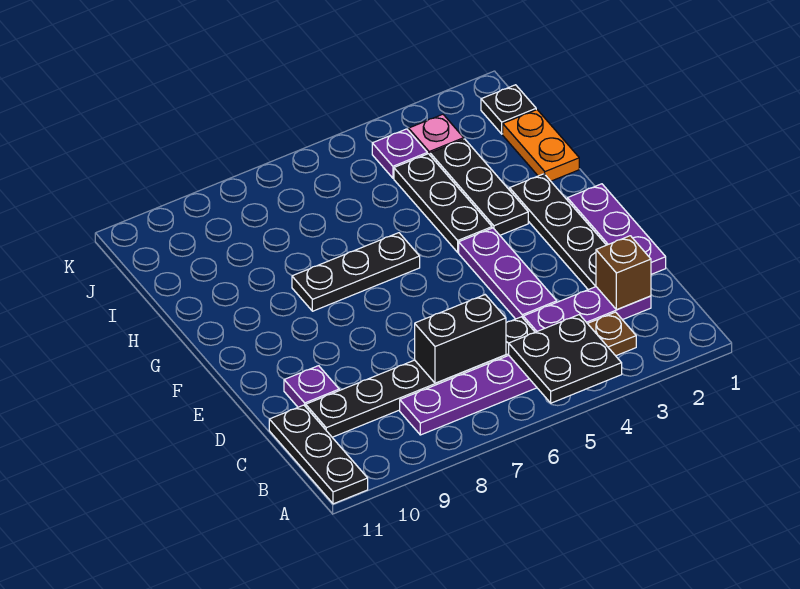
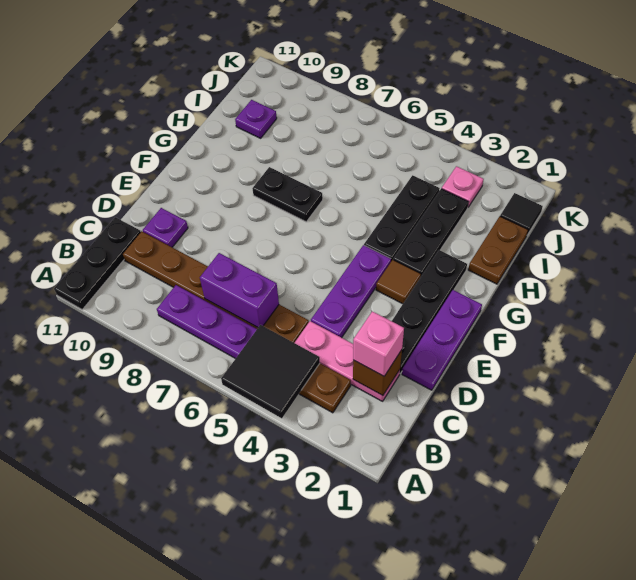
black 2x2 plate [509,315,622,403] -> black 2x2 tile [221,325,320,418]
purple 1x3 plate [523,287,651,332] -> pink 1x3 plate [295,321,400,401]
none -> pink 1x1 brick [353,311,404,376]
black 1x6 plate [306,317,535,437] -> brown 1x6 plate [123,231,309,343]
black 1x2 brick [415,295,506,383] -> purple 1x2 brick [200,253,279,327]
none -> brown 1x1 tile [376,260,421,304]
black 1x3 plate [292,233,420,311] -> black 1x2 plate [253,167,323,222]
orange 1x2 plate [503,110,579,181] -> brown 1x2 plate [468,217,528,284]
black 1x1 plate [481,85,536,134] -> black 1x1 tile [500,193,543,235]
purple 1x1 plate [372,129,427,178] -> purple 1x1 plate moved to [235,100,277,138]

